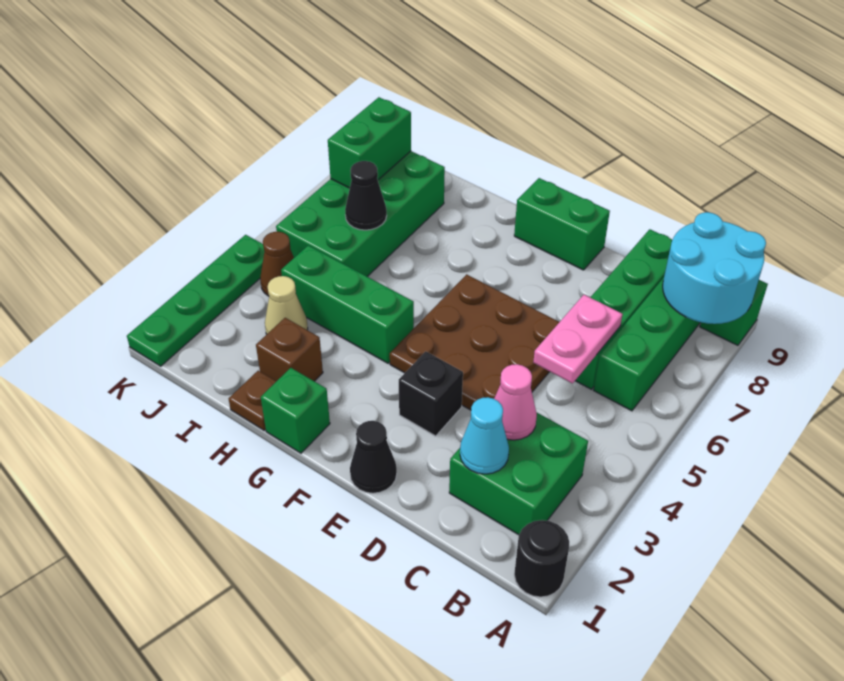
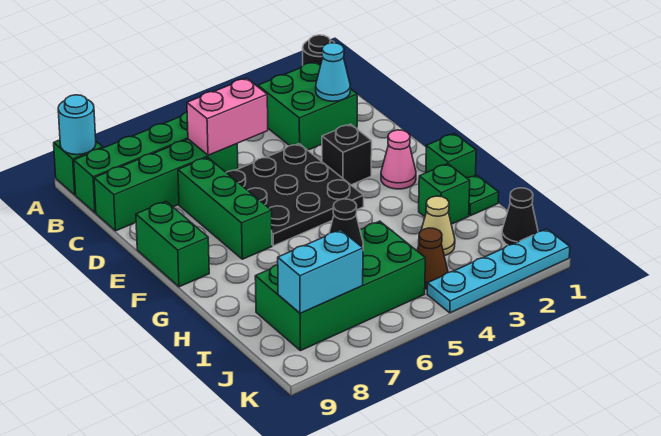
cyan 2x2 round brick [663,212,766,324] -> cyan 1x1 round brick [58,95,96,155]
pink 1x1 cone [494,364,537,440] -> pink 1x1 cone moved to [381,130,416,189]
pink 1x2 plate [533,295,623,383] -> pink 1x2 brick [187,78,268,155]
brown 3x3 plate [390,274,559,410] -> black 3x3 plate [226,144,364,246]
black 1x1 cone [350,421,397,493] -> black 1x1 cone moved to [502,188,538,245]
green 1x3 brick [281,245,414,363] -> green 1x3 brick moved to [178,157,272,259]
brown 1x1 plate [229,371,276,430] -> green 1x1 plate [467,175,499,216]
brown 1x1 brick [256,318,323,381] -> green 1x1 brick [419,164,470,224]
green 1x2 brick [328,97,411,188] -> cyan 1x2 brick [278,230,363,313]
green 1x4 plate [127,235,264,366] -> cyan 1x4 plate [427,229,570,313]

